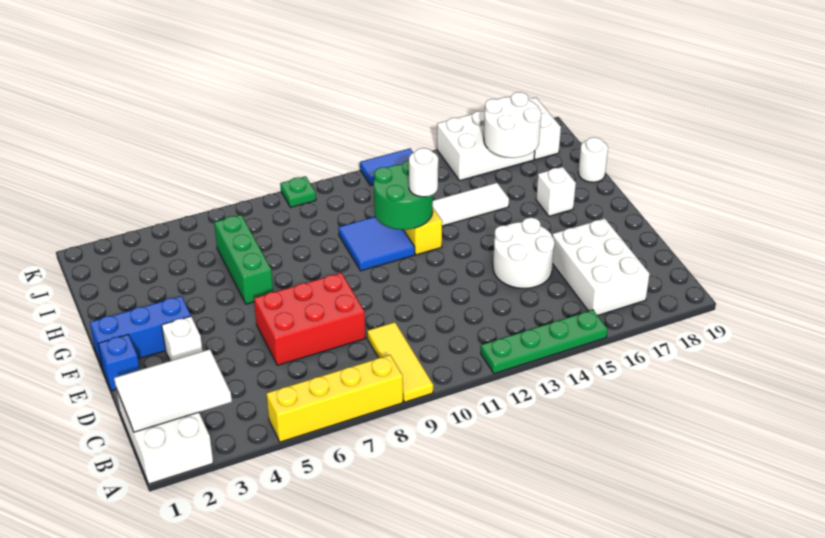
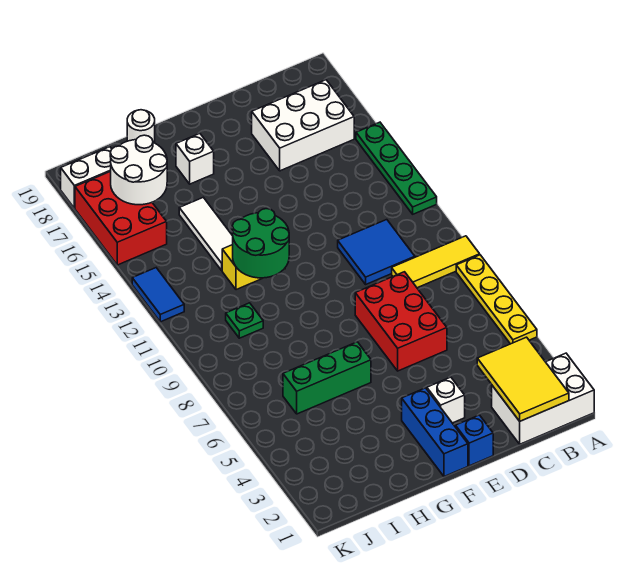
yellow 1x4 brick [267,355,403,442] -> yellow 1x4 plate [456,255,537,344]
white 2x3 tile [114,349,232,432] -> yellow 2x3 tile [477,337,569,421]
white 2x2 round brick [493,218,555,288] -> none
blue 2x2 tile [339,217,415,271] -> blue 2x2 tile moved to [338,220,415,284]
white 1x1 round brick [409,148,438,197] -> none
white 2x3 brick [437,111,535,180] -> red 2x3 brick [75,171,167,265]
green 1x1 plate [280,176,316,207] -> green 1x1 plate moved to [226,303,263,338]

